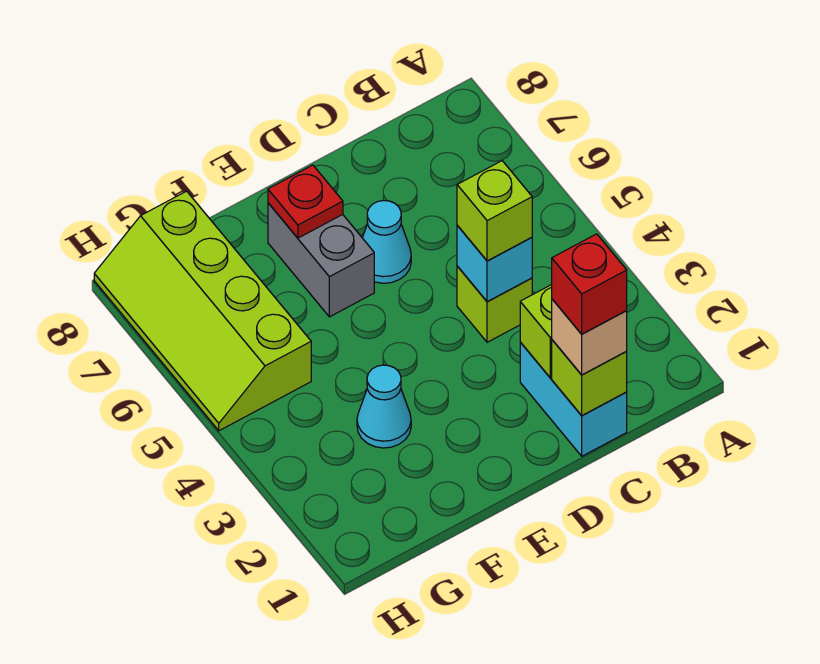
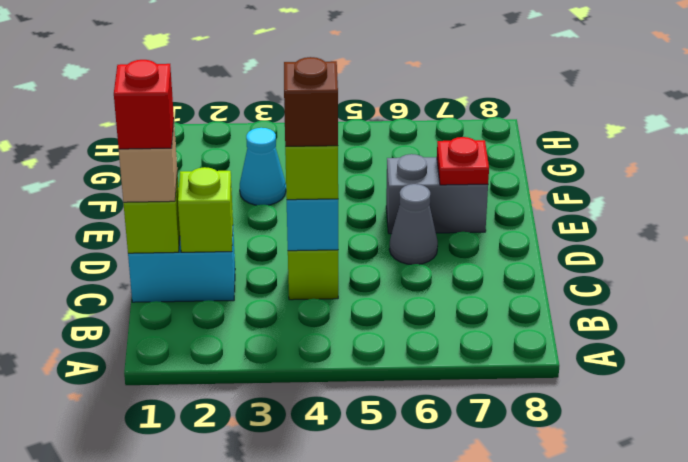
none -> brown 1x1 brick [284,57,338,146]
cyan 1x1 cone [362,200,411,283] -> grey 1x1 cone [389,184,438,264]
lime 2x4 slope [94,191,311,431] -> none

